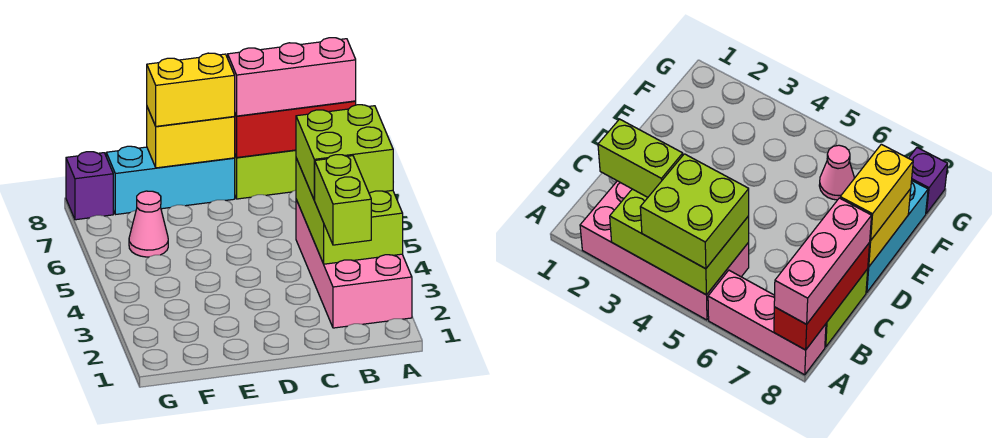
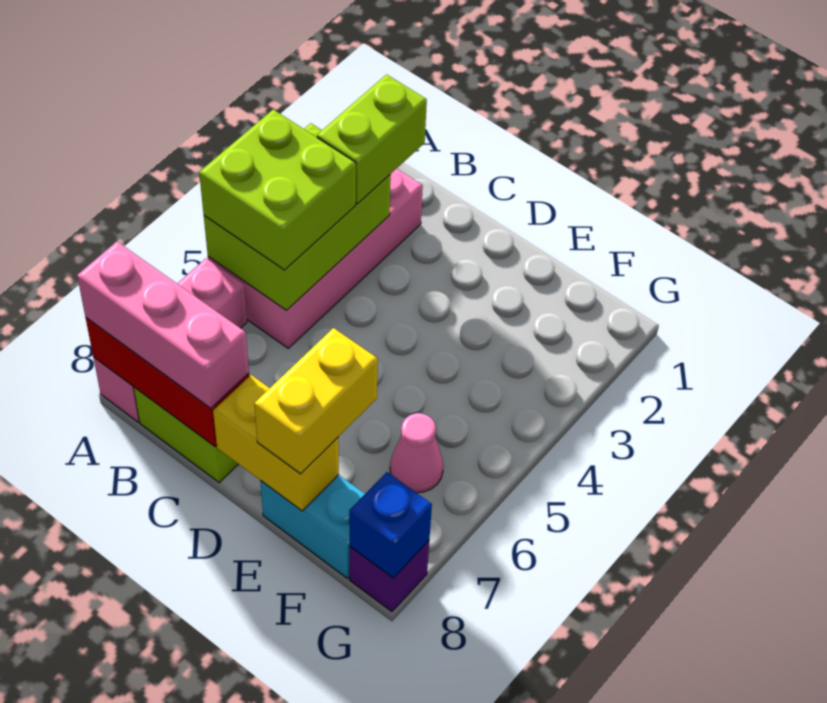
cyan 1x3 brick [106,146,235,215] -> cyan 1x2 brick [260,475,365,578]
yellow 1x2 brick [147,53,235,126] -> yellow 1x2 brick turned to [254,328,378,474]
none -> blue 1x1 brick [349,472,432,578]

